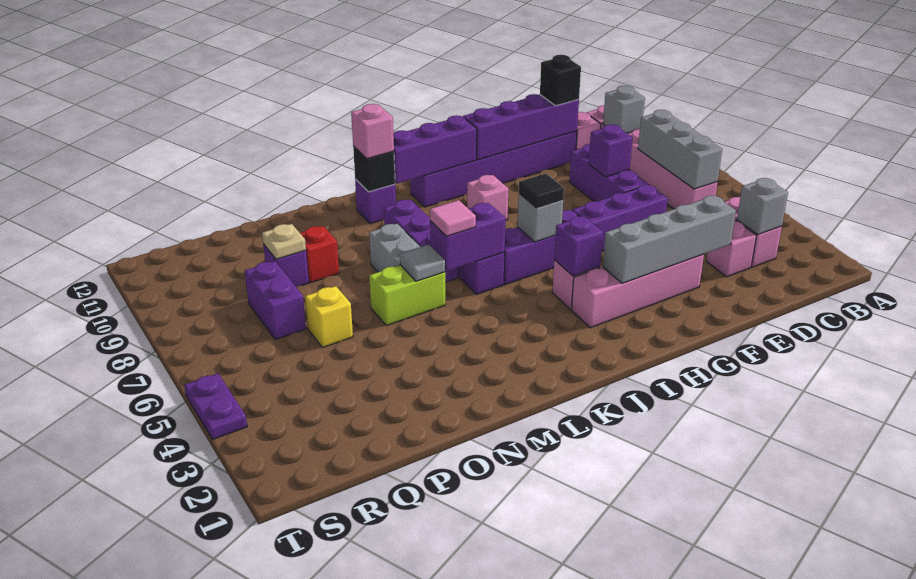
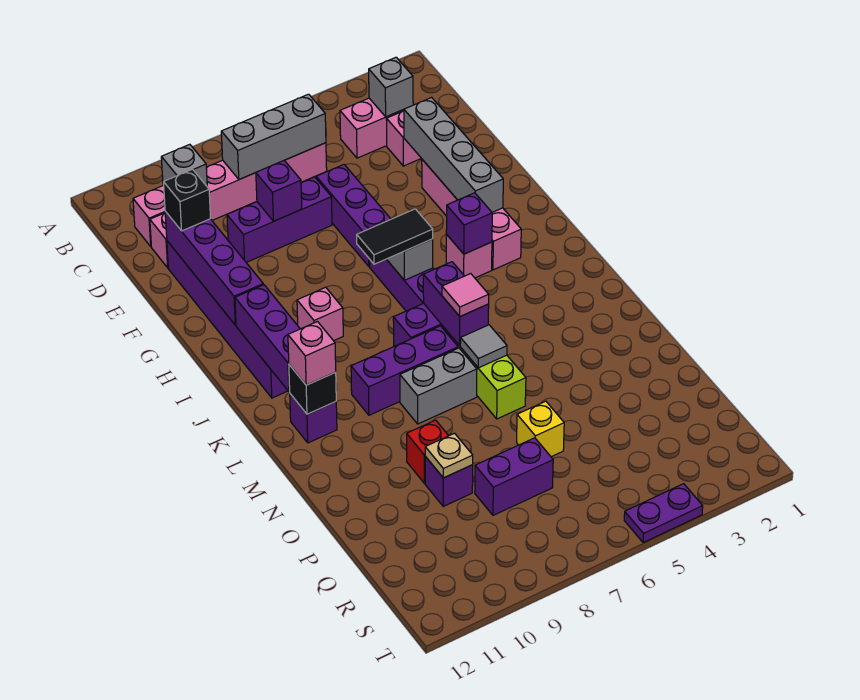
black 1x1 tile [519,174,564,208] -> black 1x2 tile [357,209,433,264]

